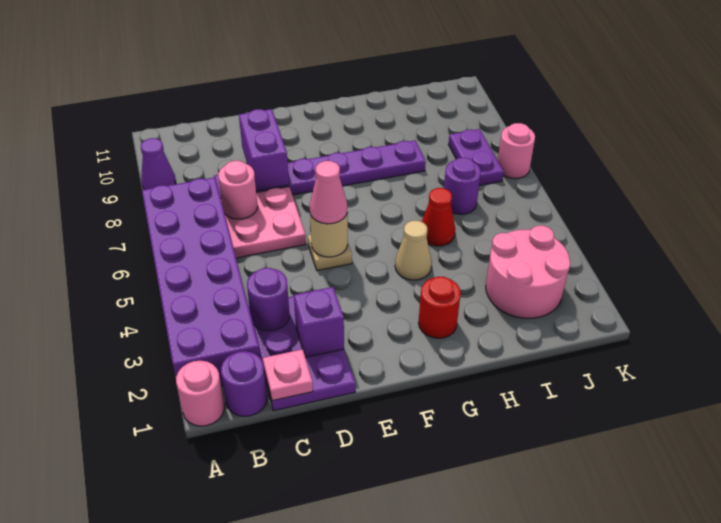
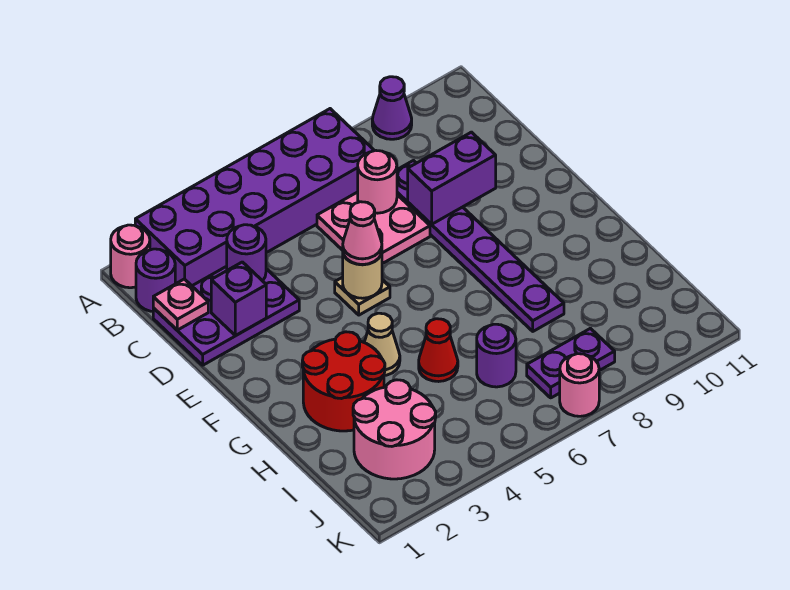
red 1x1 round brick [418,277,461,338] -> red 2x2 round brick [302,332,385,431]

